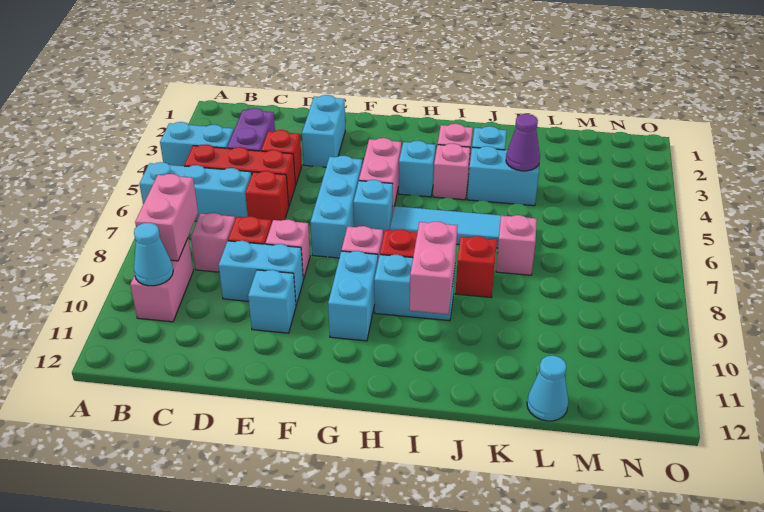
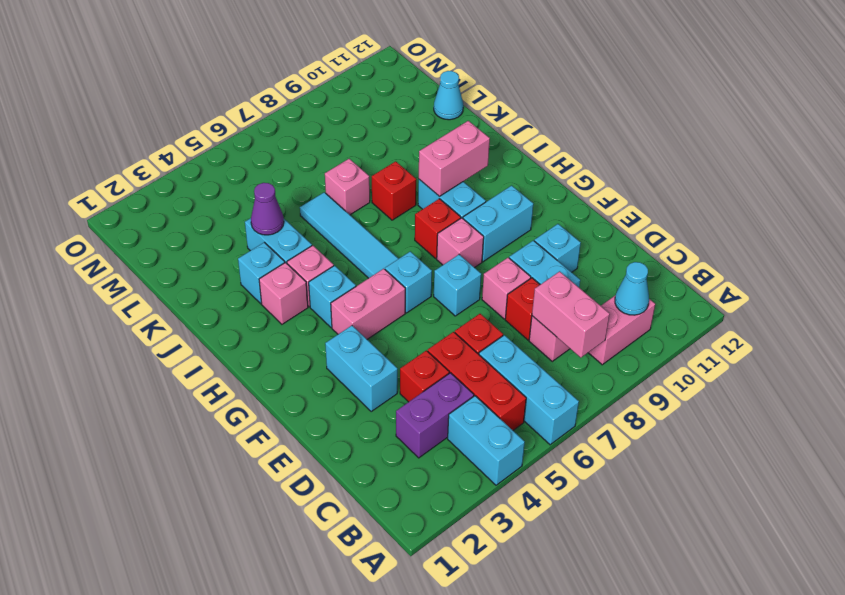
pink 1x2 brick [135,174,198,261] -> pink 1x2 brick turned to [532,271,610,358]
cyan 1x2 brick [302,95,345,167] -> cyan 1x2 brick turned to [325,326,398,411]
cyan 1x3 brick [310,156,362,258] -> cyan 1x1 brick [434,255,481,316]

